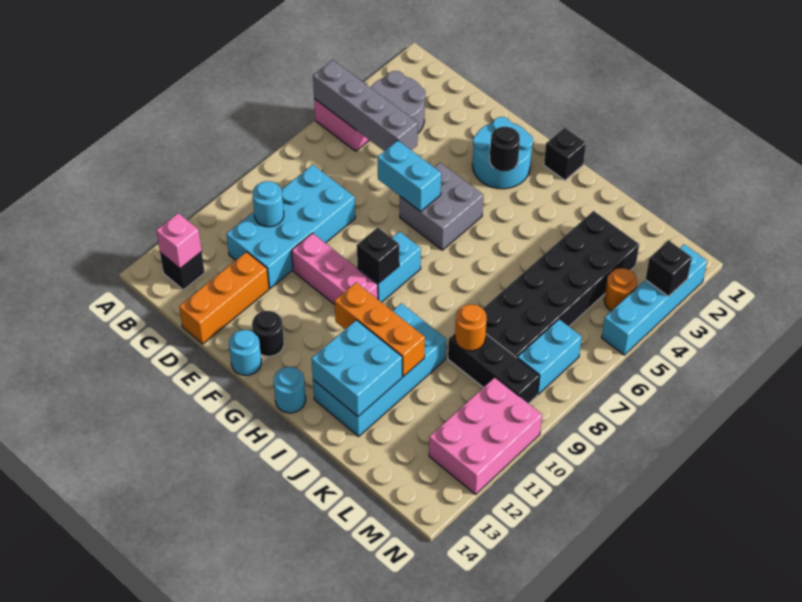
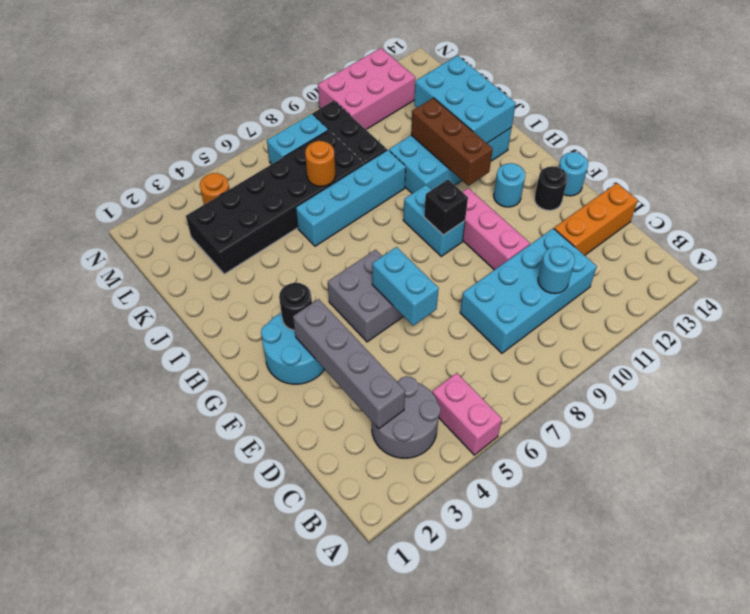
grey 1x4 brick [313,60,418,151] -> grey 1x4 brick moved to [293,299,405,429]
black 1x1 brick [160,252,205,290] -> none
pink 1x1 brick [156,213,202,268] -> none
cyan 1x2 brick [357,232,421,302] -> cyan 1x2 brick turned to [403,185,465,256]
black 1x1 brick [544,128,586,180] -> none
orange 1x3 brick [335,283,425,377] -> brown 1x3 brick [411,98,493,186]
cyan 1x1 round brick [274,367,306,413] -> cyan 1x1 round brick moved to [494,163,525,207]
cyan 2x2 brick [312,320,402,416] -> cyan 2x3 brick [414,56,516,143]
orange 1x1 round brick [455,304,487,351] -> orange 1x1 round brick moved to [305,141,335,187]
cyan 1x4 brick [602,244,707,355] -> cyan 1x4 brick moved to [296,150,406,246]
black 1x1 brick [646,240,692,297] -> none

